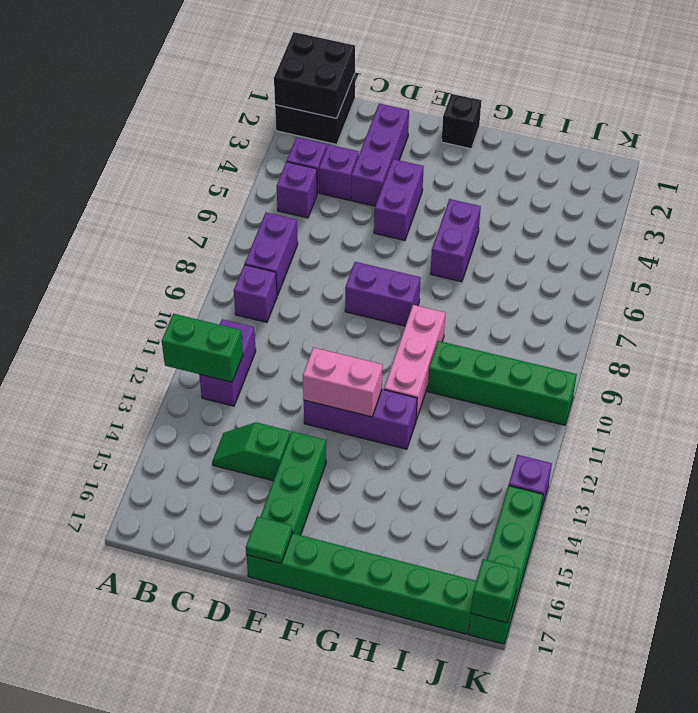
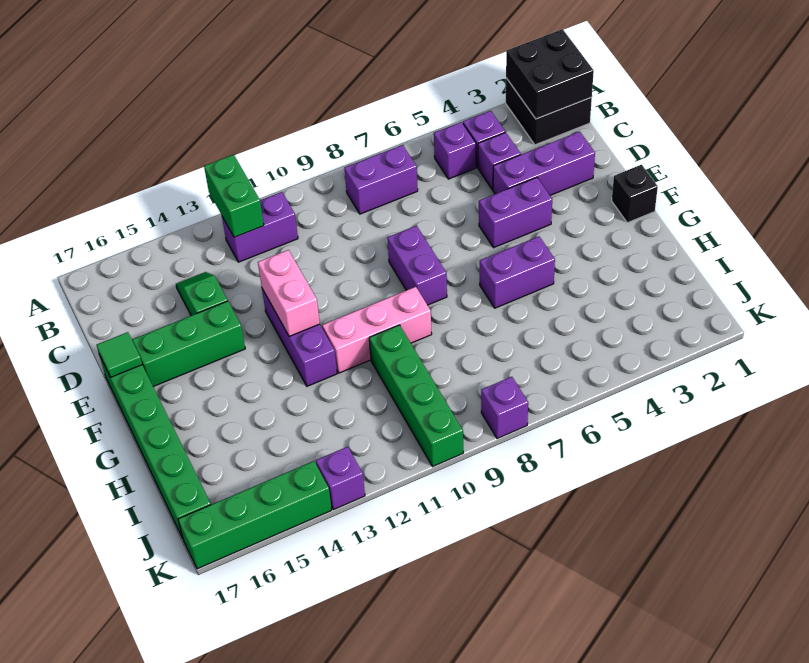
purple 1x1 brick [234,265,277,322] -> purple 1x1 brick moved to [481,377,528,439]
green 1x1 brick [471,559,519,623] -> none

